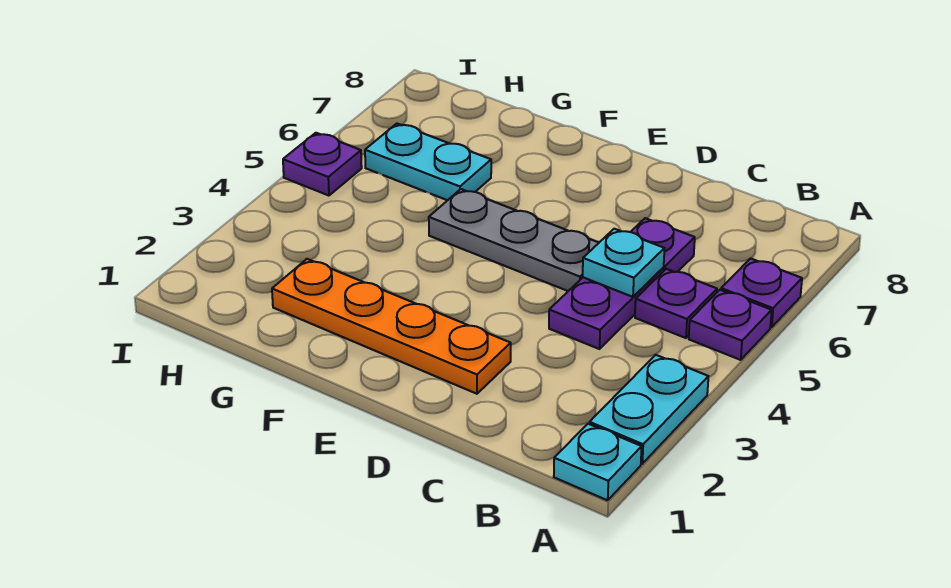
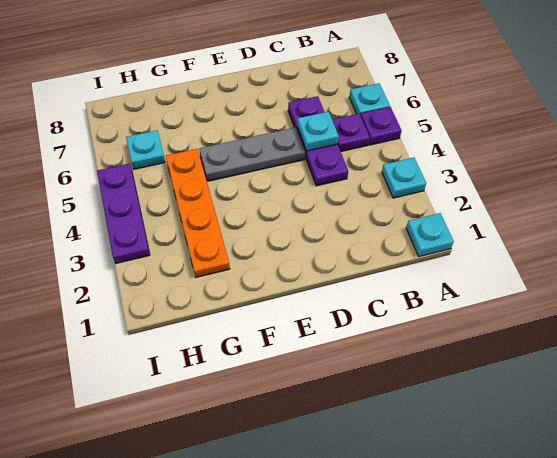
cyan 1x2 plate [589,355,708,464] -> cyan 1x1 plate [382,158,426,198]
purple 1x1 plate [721,258,802,327] -> cyan 1x1 plate [349,83,390,116]
orange 1x4 plate [272,259,511,394] -> orange 1x4 plate turned to [166,149,230,277]
cyan 1x2 plate [365,124,491,200] -> cyan 1x1 plate [126,130,165,169]
purple 1x1 plate [283,133,362,196] -> purple 1x3 plate [97,163,150,263]

